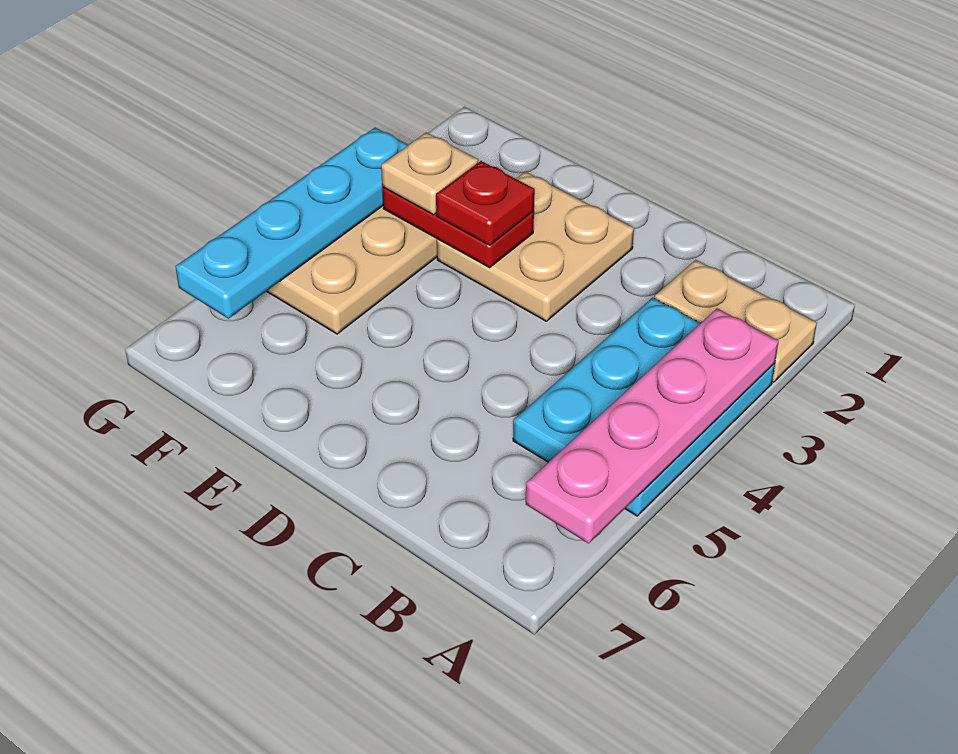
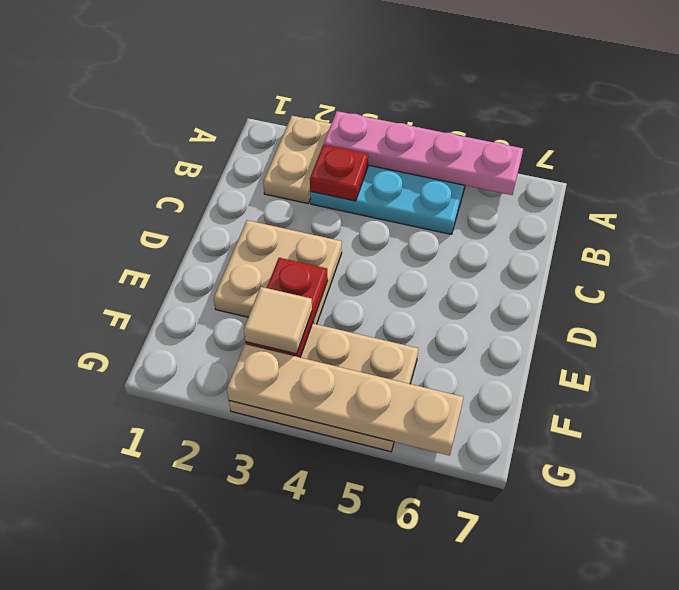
red 1x1 plate [436,161,535,245] -> red 1x1 plate moved to [310,145,368,201]
tan 1x1 plate [381,132,478,215] -> tan 1x1 tile [244,287,312,354]
cyan 1x4 plate [175,128,408,319] -> tan 1x4 plate [227,344,463,456]

